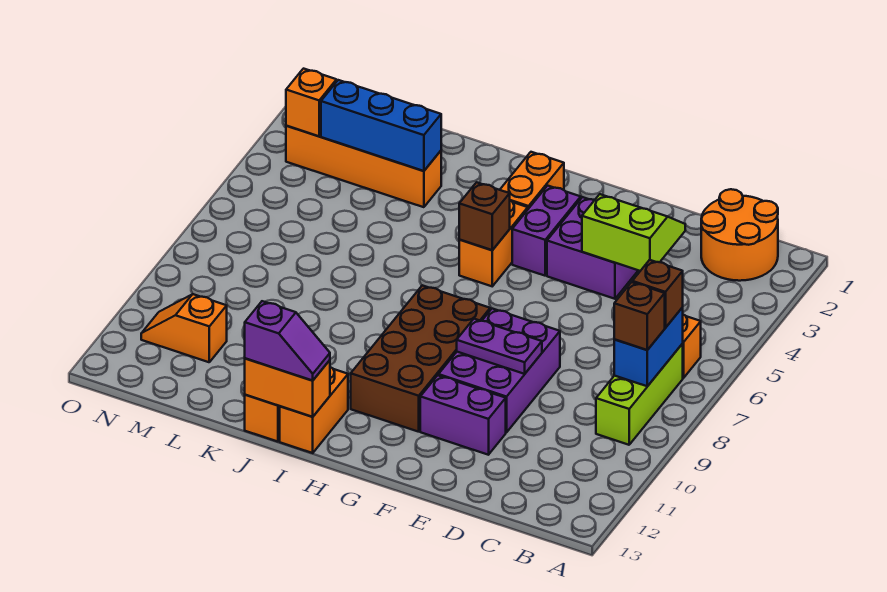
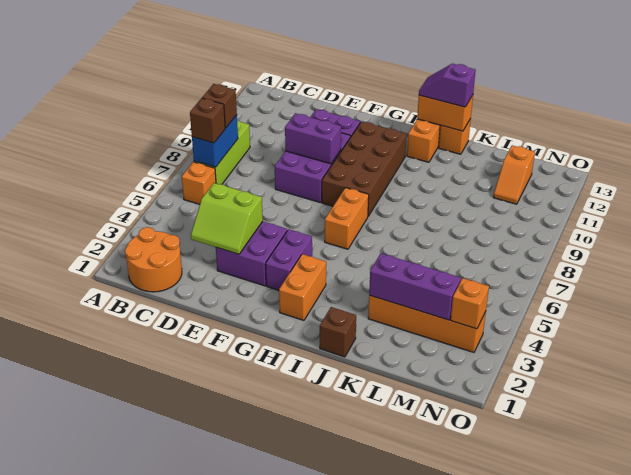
purple 1x2 plate [457,319,542,374] -> purple 1x2 brick [285,113,341,164]
orange 1x2 brick [459,201,528,286] -> orange 1x2 brick moved to [325,188,369,249]
brown 1x1 brick [459,182,510,250] -> brown 1x1 brick moved to [320,307,356,357]
blue 1x3 brick [321,80,441,171] -> purple 1x3 brick [369,254,461,320]
orange 1x2 slope [141,294,227,362] -> orange 1x2 slope turned to [493,145,535,204]

